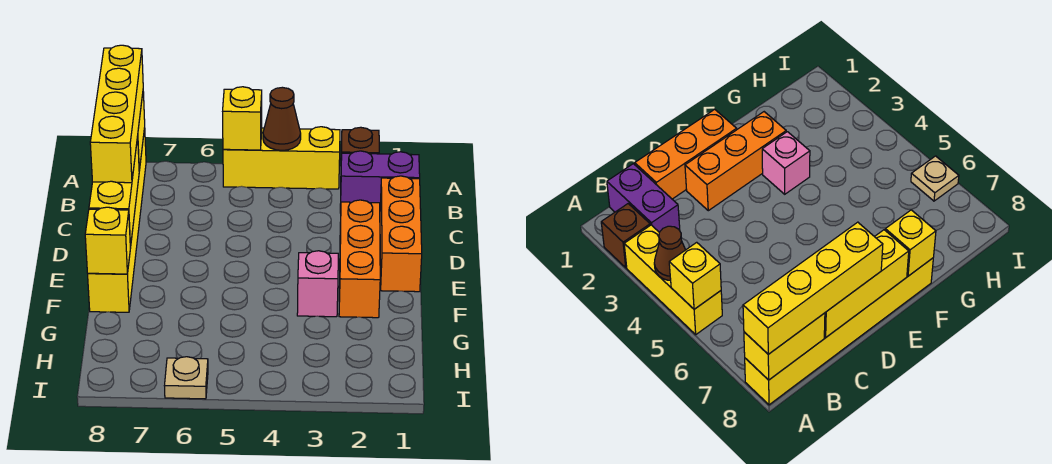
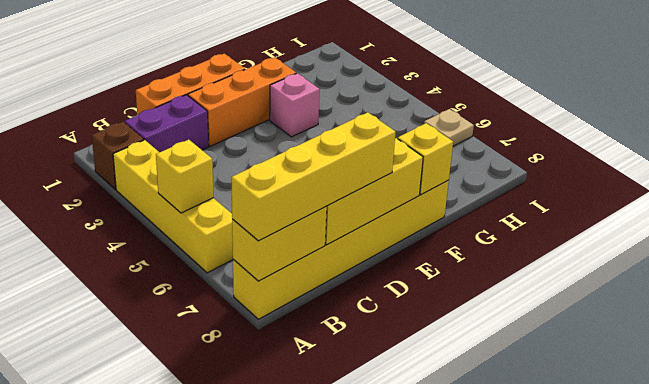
yellow 1x3 brick [223,127,340,189] -> yellow 1x4 brick [113,140,233,273]
brown 1x1 cone [263,87,301,150] -> none
purple 1x2 brick [340,151,420,213] -> purple 1x2 brick turned to [125,95,209,152]

